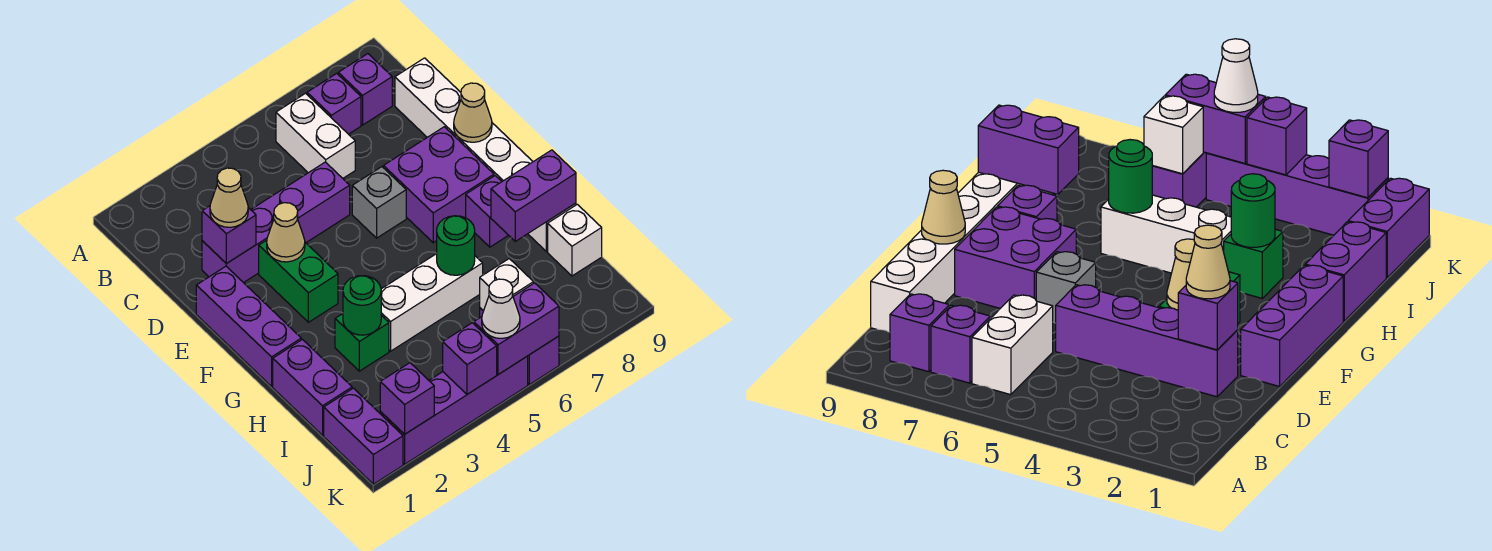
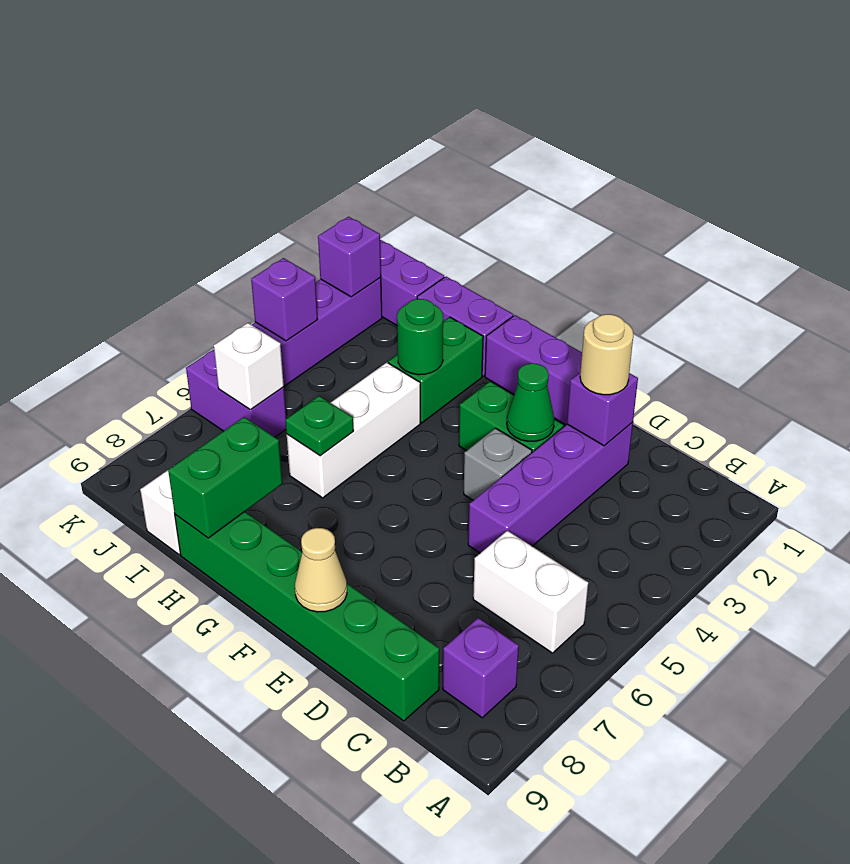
purple 1x1 brick [307,73,361,134] -> none
white 1x6 brick [395,58,576,252] -> green 1x6 brick [175,512,439,721]
tan 1x1 cone [210,168,248,227] -> tan 1x1 round brick [580,314,633,395]
tan 1x1 cone [267,203,305,262] -> green 1x1 cone [507,363,554,441]
grey 1x1 brick [352,167,406,238] -> grey 1x1 brick moved to [464,428,532,500]
purple 2x2 brick [383,127,494,243] -> none
purple 1x1 brick [466,176,508,247] -> none
green 1x1 brick [335,314,389,371] -> green 1x2 brick [388,317,483,423]
green 1x1 round brick [437,216,475,275] -> green 1x1 plate [285,396,353,456]
purple 1x2 brick [491,150,576,241] -> green 1x2 brick [168,417,282,538]
purple 1x2 brick [474,283,559,375] -> none
white 1x1 cone [482,279,520,338] -> none

